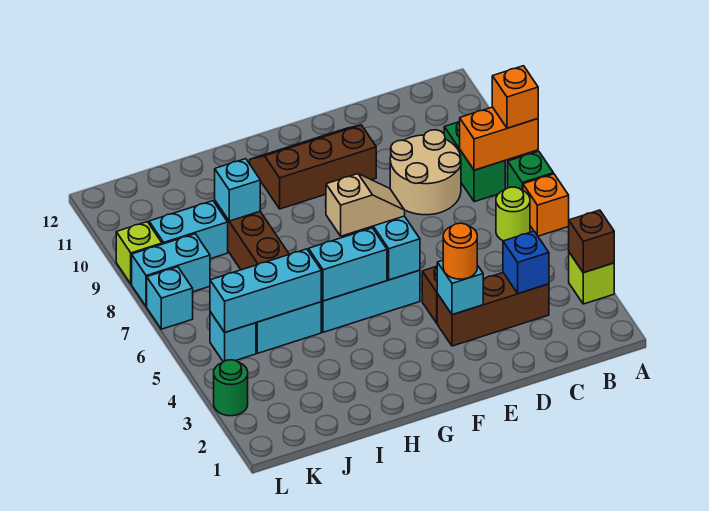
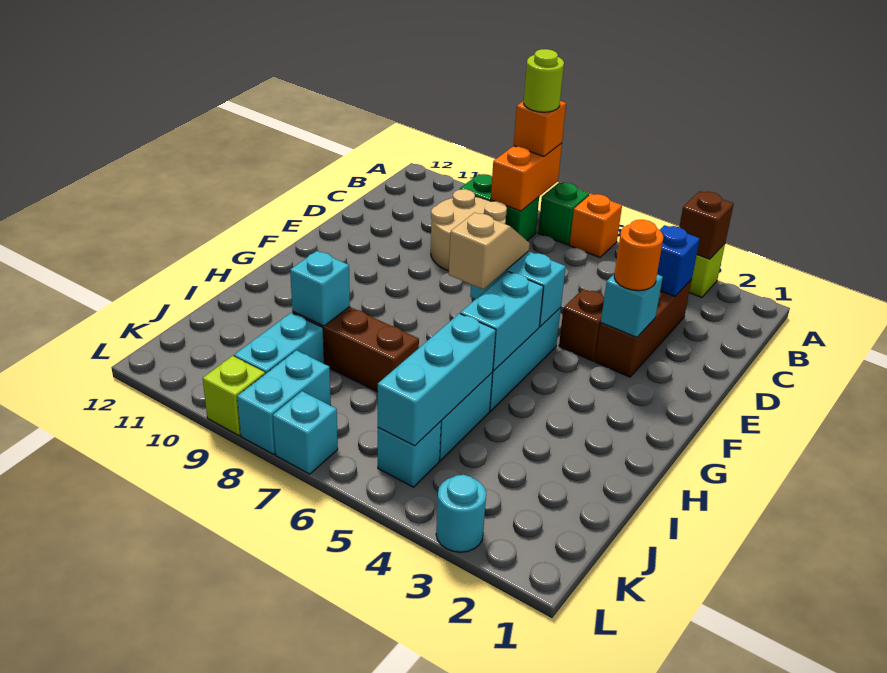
lime 1x1 round brick [496,187,530,241] -> lime 1x1 round brick moved to [524,49,564,112]
brown 2x3 slope [250,125,376,209] -> none
green 1x1 round brick [214,360,248,416] -> cyan 1x1 round brick [436,475,486,552]

